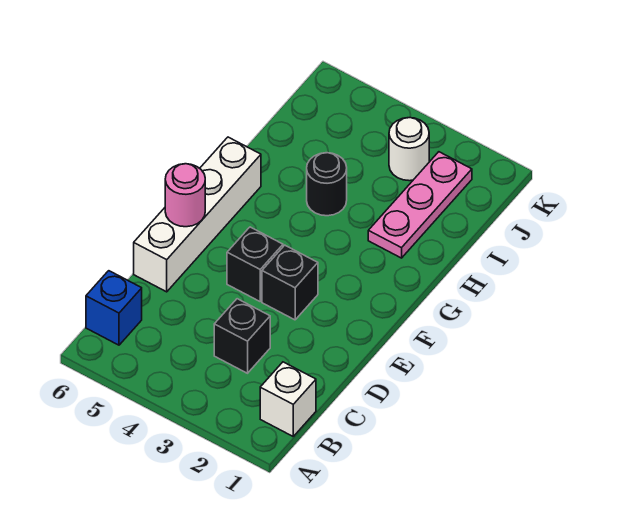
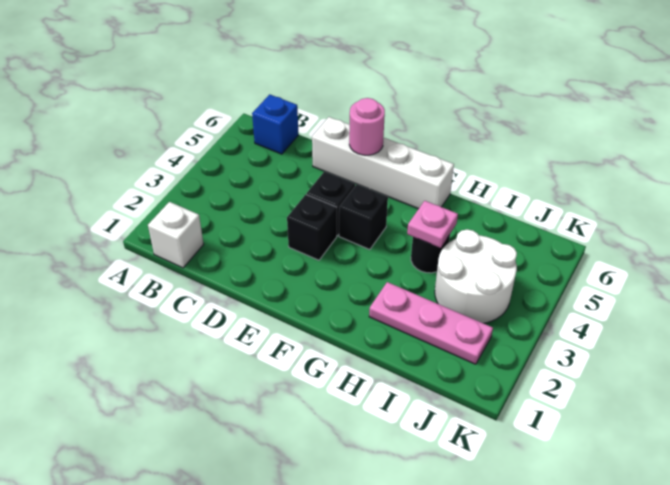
black 1x1 brick [214,299,270,373] -> black 1x1 brick moved to [339,184,388,250]
none -> pink 1x1 plate [407,201,458,248]
white 1x1 round brick [389,118,429,181] -> white 2x2 round brick [435,229,517,323]

